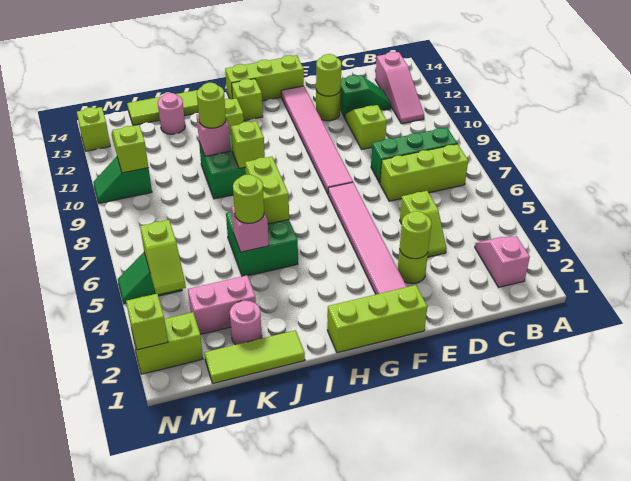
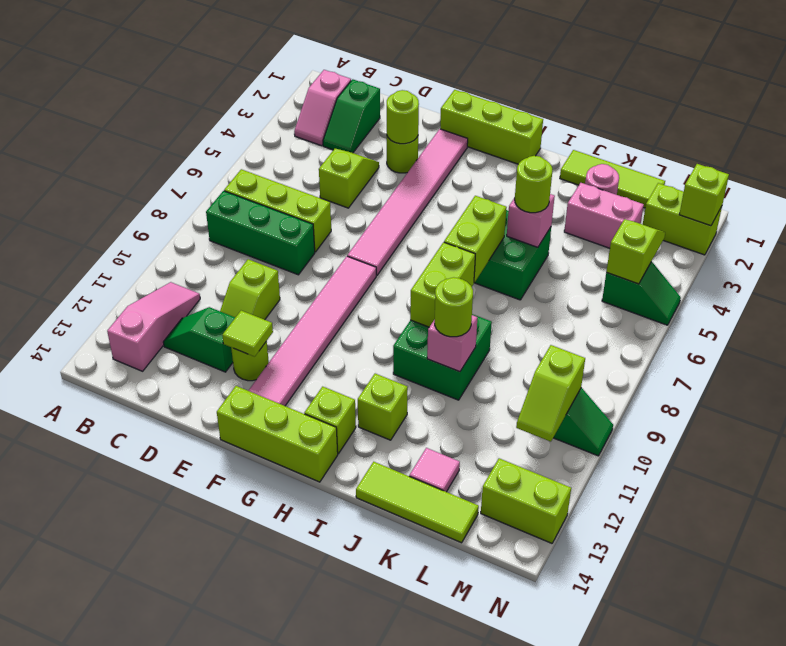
none -> green 1x2 slope [323,79,380,153]
lime 1x1 round brick [316,54,341,96] -> lime 1x1 tile [222,311,273,357]
lime 1x1 brick [231,121,265,169] -> lime 1x2 brick [410,242,475,327]
pink 1x1 round brick [158,93,185,134] -> pink 1x1 tile [409,448,460,492]
lime 1x1 brick [77,107,110,151] -> lime 1x2 brick [481,458,571,543]

